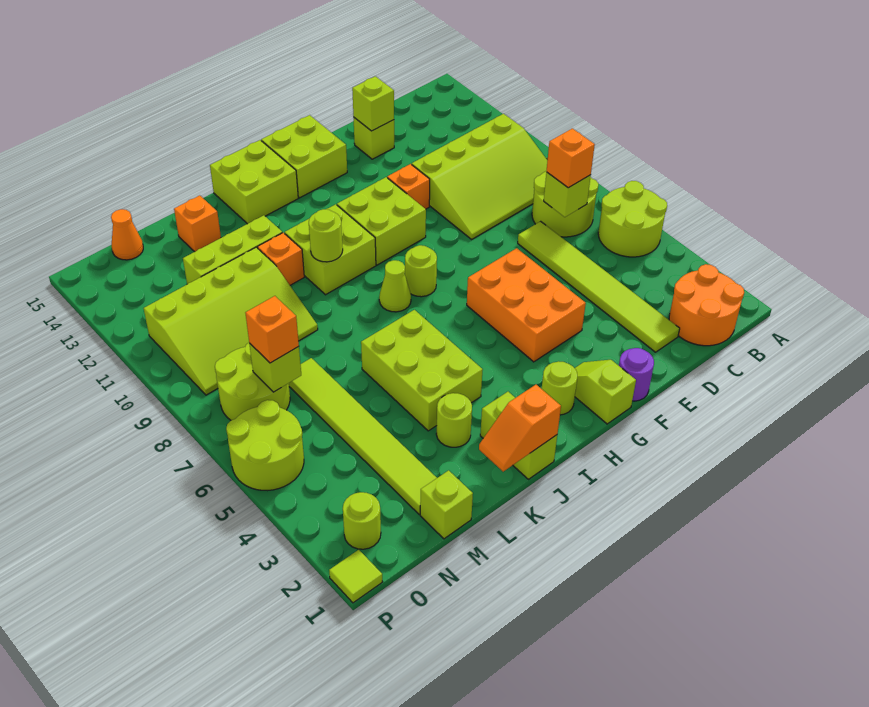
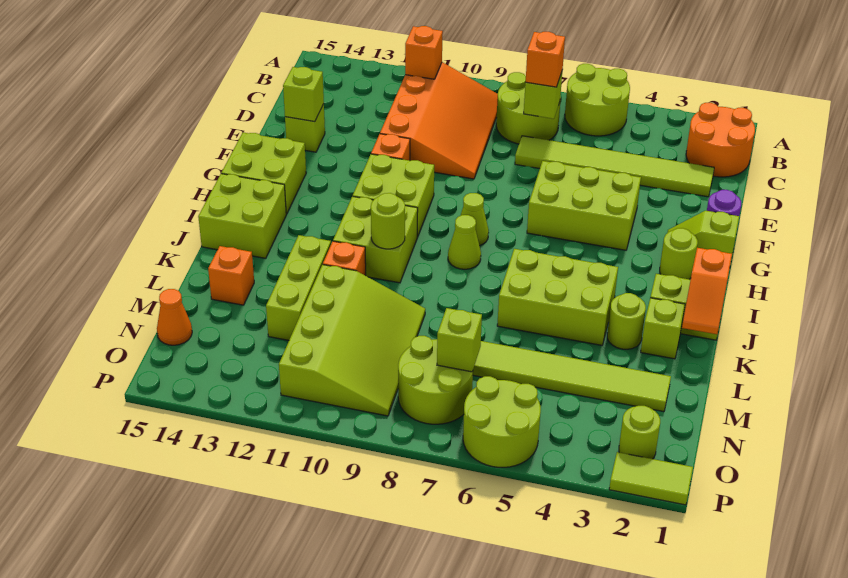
lime 3x4 slope [412,114,547,239] -> orange 3x4 slope [380,62,498,179]
orange 2x3 brick [467,248,586,362] -> lime 2x3 brick [527,161,641,250]
lime 1x1 round brick [405,245,437,297] -> lime 1x1 cone [461,193,489,246]
lime 1x1 brick [420,470,473,539] -> lime 1x1 brick moved to [641,298,685,359]
orange 1x1 brick [246,296,299,363] -> orange 1x1 brick moved to [405,26,443,79]
lime 1x1 tile [329,550,382,603] -> lime 1x2 tile [609,452,693,505]

